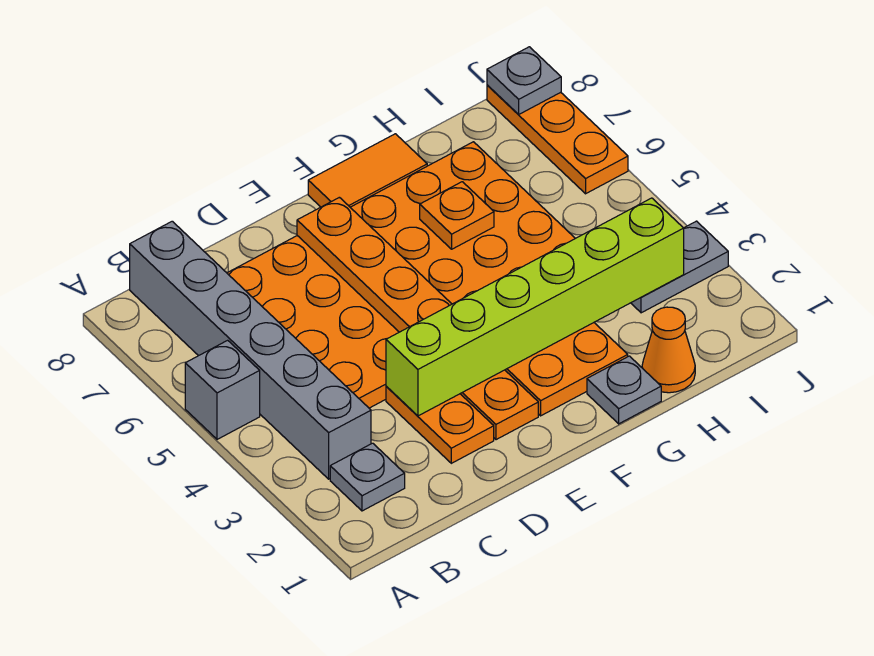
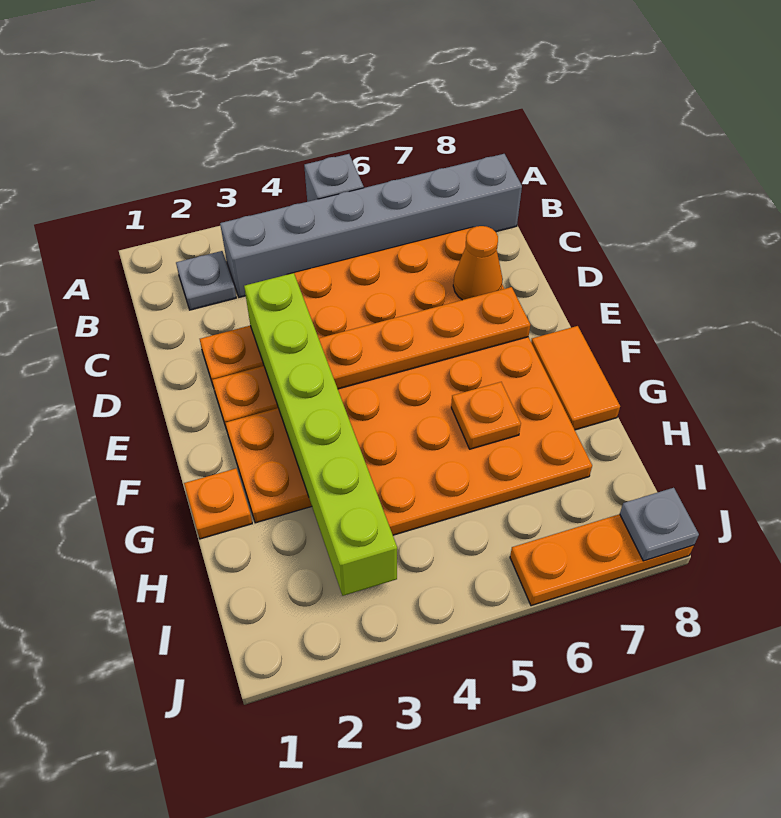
grey 1x1 plate [587,356,661,424] -> orange 1x1 plate [184,469,252,539]
orange 1x1 cone [642,307,695,393] -> orange 1x1 cone moved to [453,226,503,300]
grey 1x2 plate [631,221,728,313] -> none

